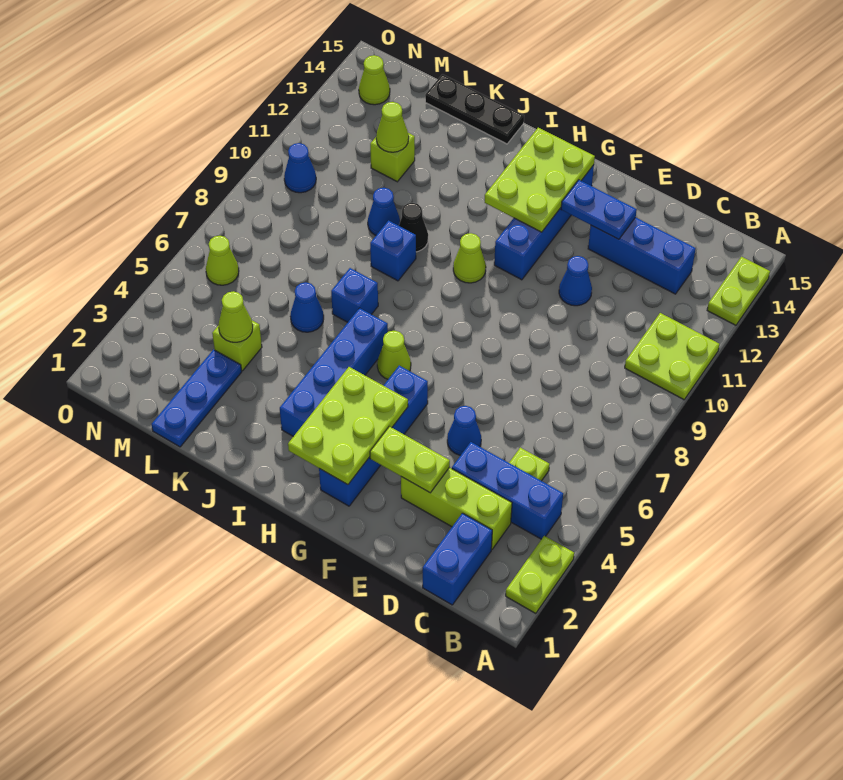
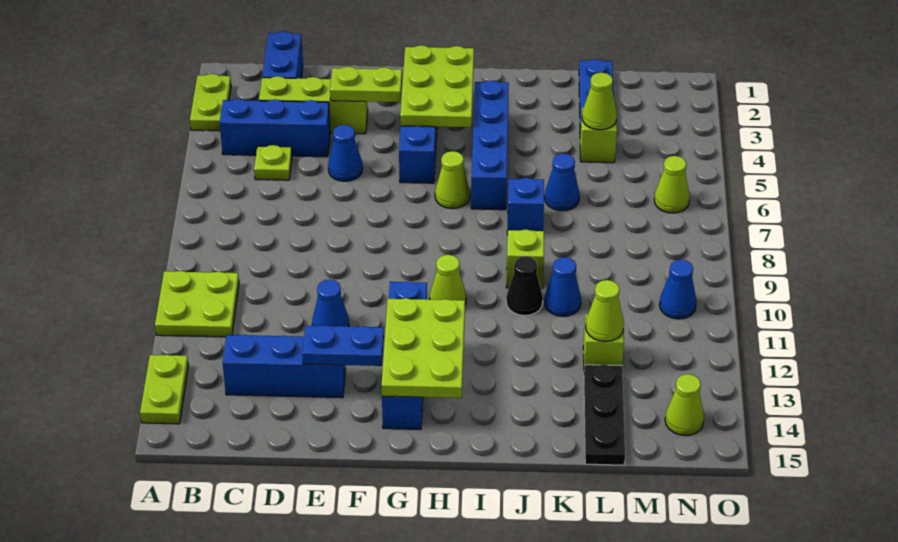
blue 1x1 brick [370,221,416,281] -> lime 1x1 brick [506,230,544,289]
black 1x3 plate [425,74,524,144] -> black 1x3 plate turned to [584,365,625,465]

